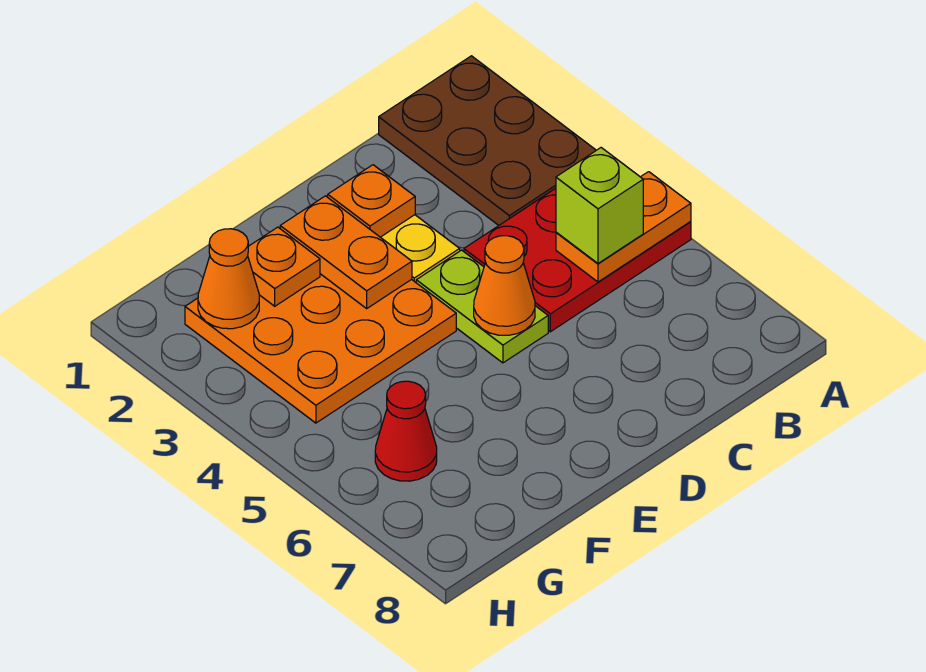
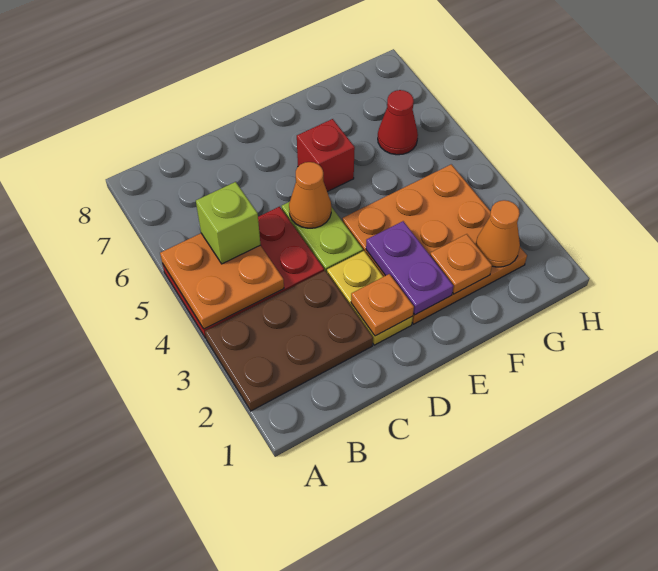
brown 2x3 plate [379,56,596,225] -> brown 2x3 plate turned to [205,271,373,411]
orange 1x2 plate [556,172,691,282] -> orange 2x2 plate [160,233,284,329]
orange 1x2 plate [280,196,412,308] -> purple 1x2 plate [366,221,453,315]
none -> red 1x1 brick [297,119,355,192]

